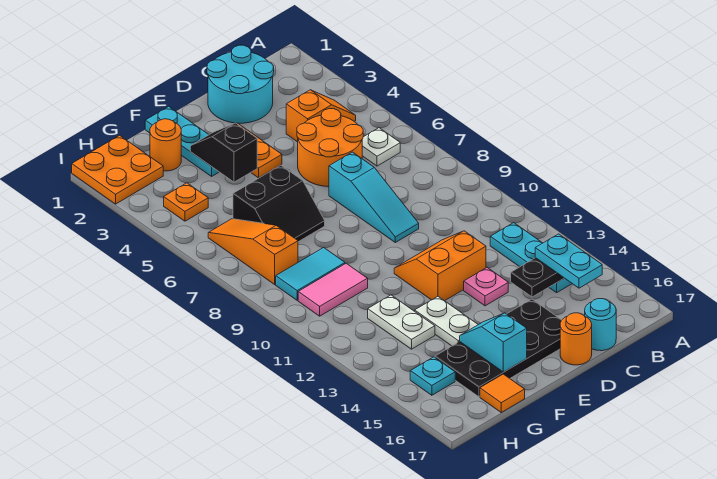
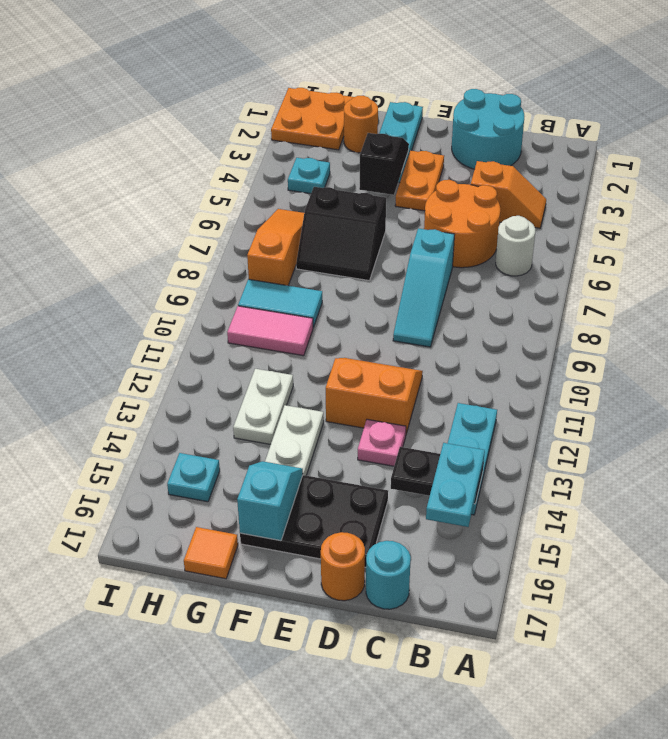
white 1x1 plate [362,128,400,166] -> white 1x1 round brick [496,216,535,276]
black 2x4 plate [435,299,562,397] -> black 2x3 plate [240,475,388,567]
orange 1x1 plate [164,183,208,221] -> cyan 1x1 plate [288,158,330,194]

